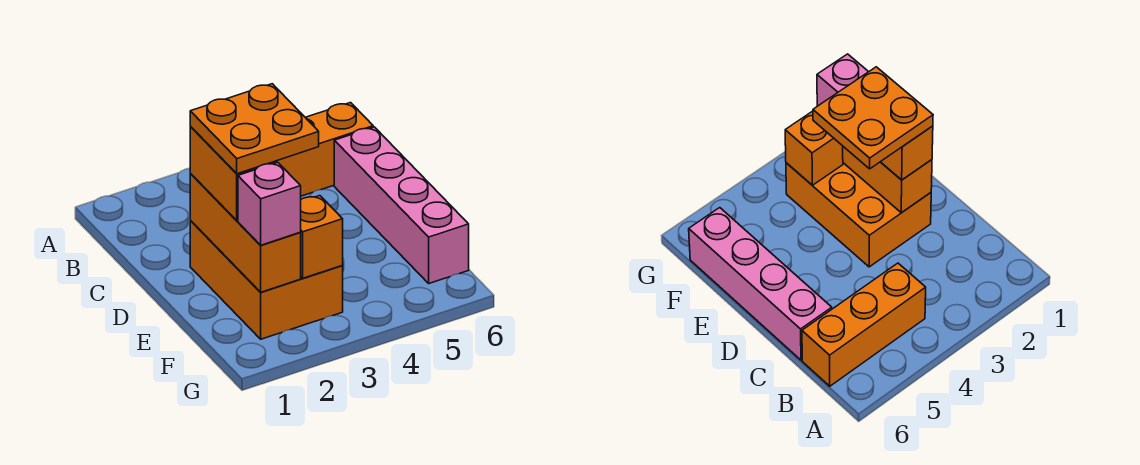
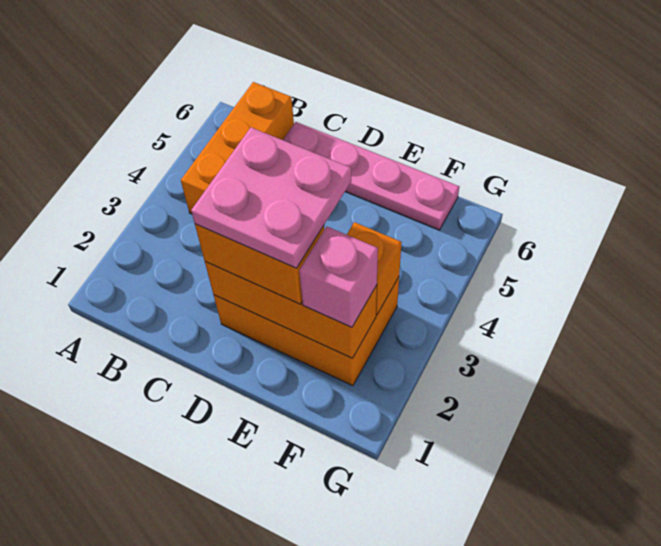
pink 1x4 brick [334,127,469,283] -> pink 1x4 plate [283,122,459,230]
orange 2x2 plate [190,84,319,174] -> pink 2x2 plate [191,128,351,268]

